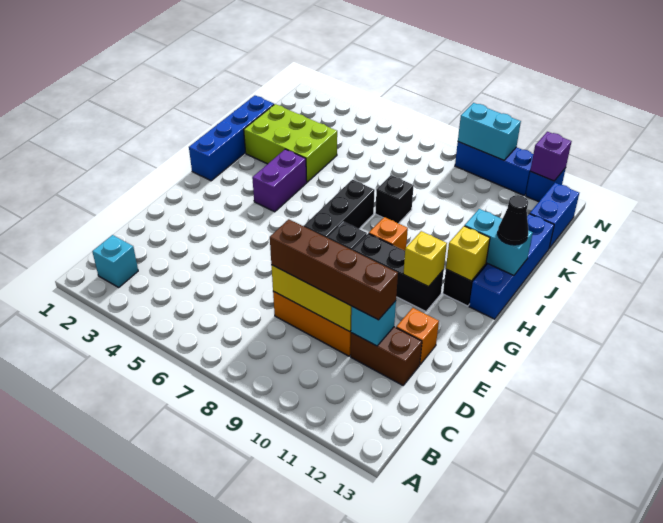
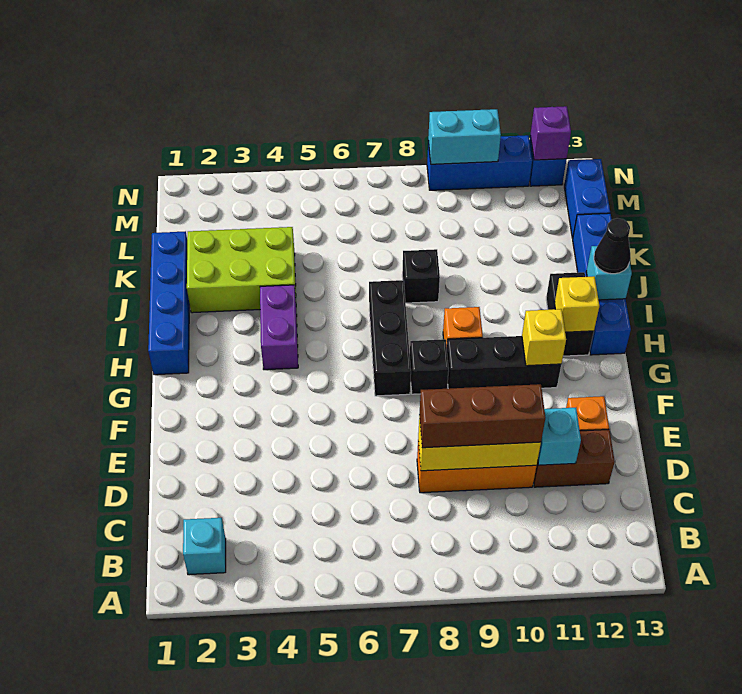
brown 1x4 brick [270,219,398,320] -> brown 1x3 brick [419,384,546,448]
cyan 1x2 brick [465,209,533,275] -> cyan 1x1 brick [586,246,632,300]

